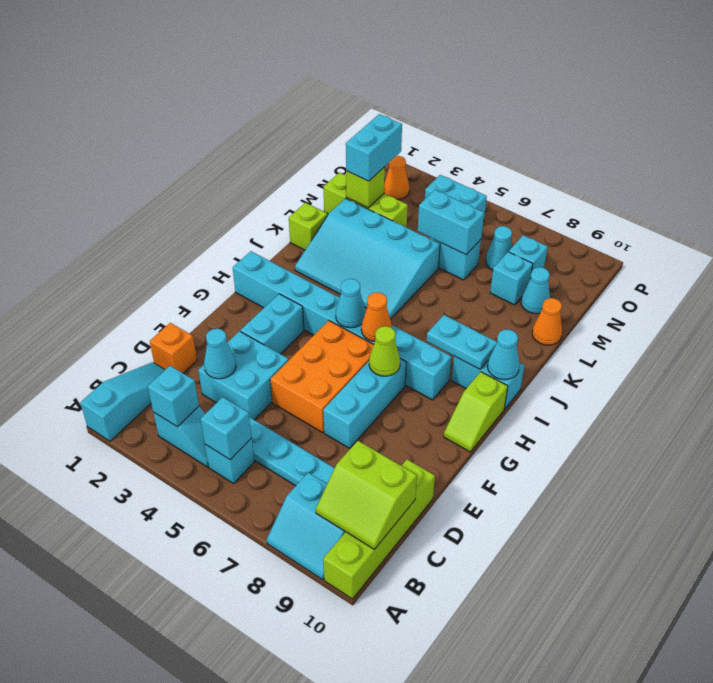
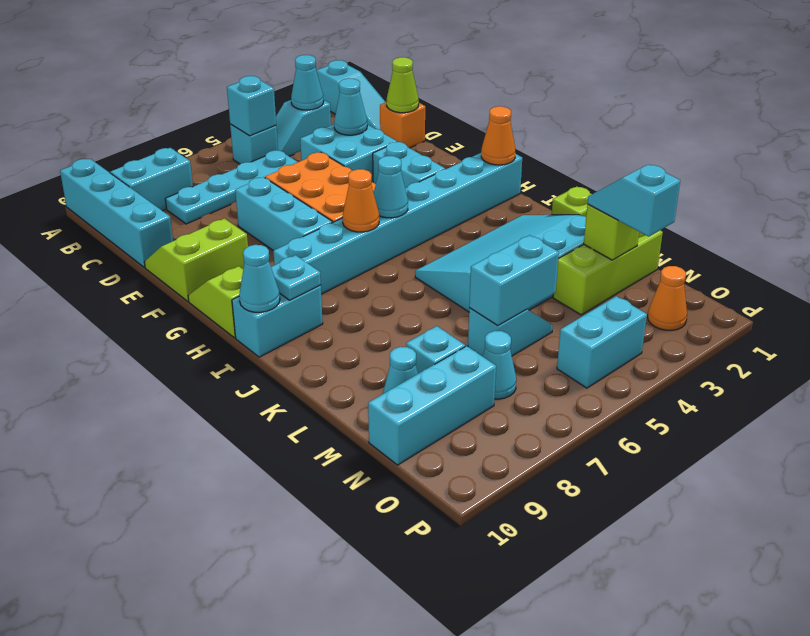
lime 1x4 brick [323,460,435,599] -> cyan 1x4 brick [60,159,173,268]
cyan 1x1 brick [148,366,199,427] -> cyan 1x1 cone [291,55,324,110]
lime 2x2 slope [316,441,417,550] -> lime 2x2 slope moved to [144,219,248,301]
lime 1x1 cone [369,326,400,376] -> lime 1x1 cone moved to [387,57,419,113]
cyan 1x2 plate [427,315,497,369] -> cyan 1x1 plate [271,255,321,300]
orange 1x1 cone [532,298,562,345] -> orange 1x1 cone moved to [481,106,515,165]
cyan 1x2 brick [346,114,402,181] -> cyan 1x2 slope [588,164,680,236]
cyan 1x1 brick [509,235,548,270] -> cyan 1x3 brick [368,346,496,465]

